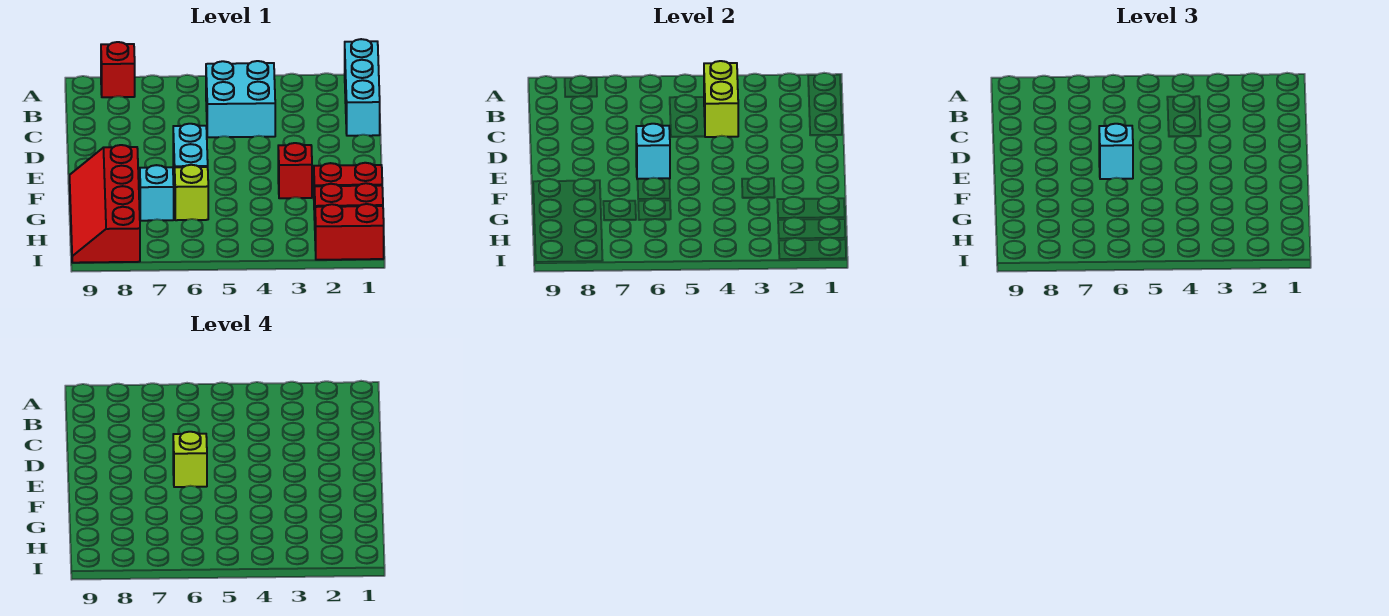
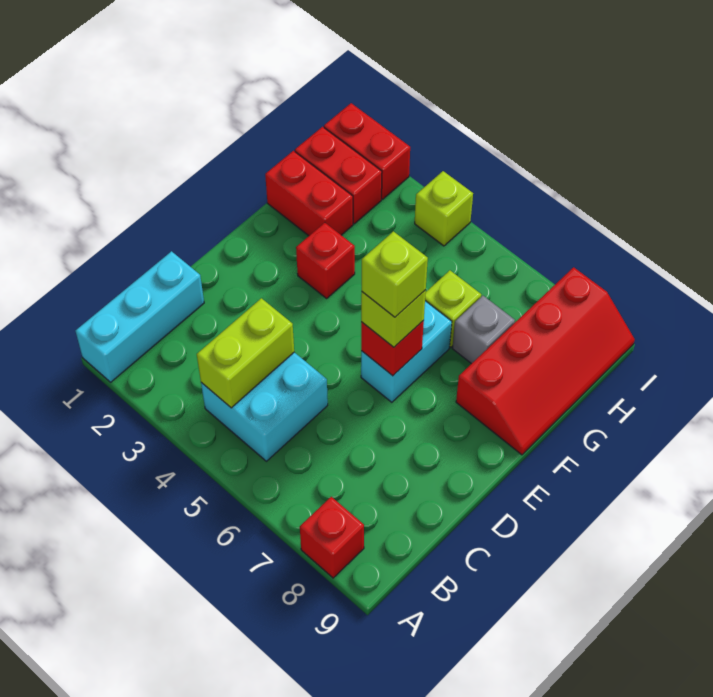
cyan 1x1 brick [636,124,670,179] -> red 1x1 brick [361,321,424,376]
cyan 1x1 brick [1099,124,1133,179] -> lime 1x1 brick [361,290,426,347]
cyan 1x1 brick [140,165,174,221] -> grey 1x1 brick [452,296,515,364]
none -> lime 1x1 brick [415,171,473,246]

